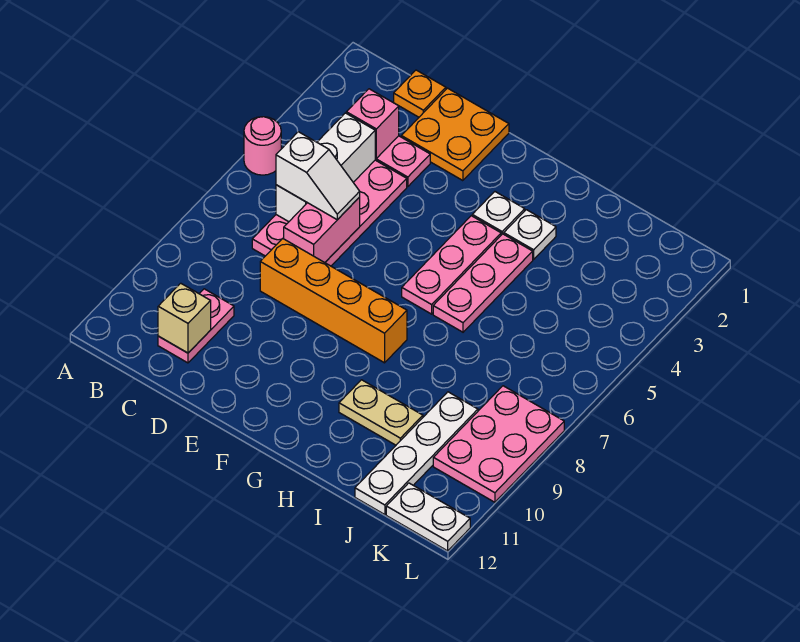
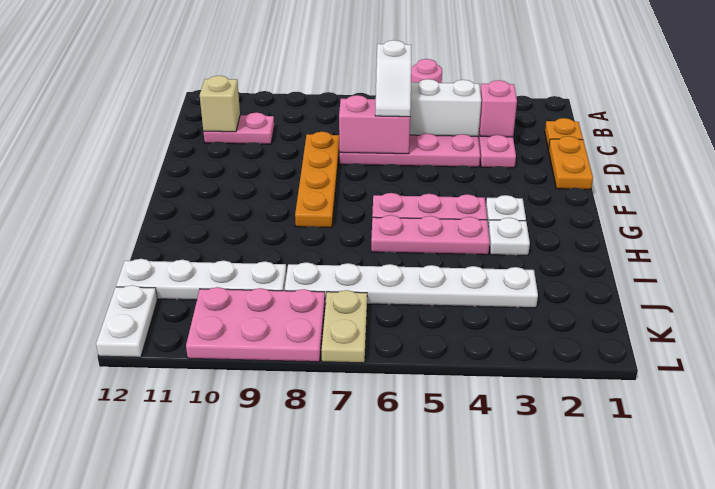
orange 2x2 plate [401,88,509,181] -> orange 1x2 plate [548,136,593,189]
orange 1x4 brick [260,238,407,363] -> orange 1x4 plate [295,132,339,228]
tan 1x2 plate [339,380,423,445] -> tan 1x2 plate moved to [321,290,367,363]
none -> white 1x6 plate [284,262,538,308]

